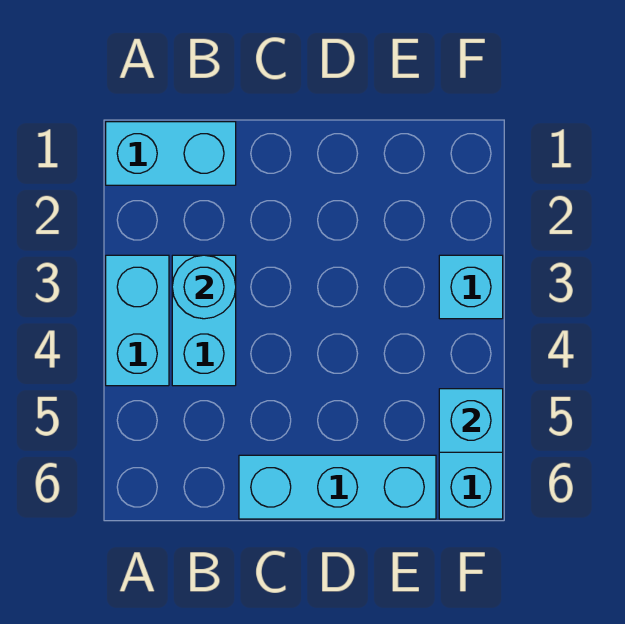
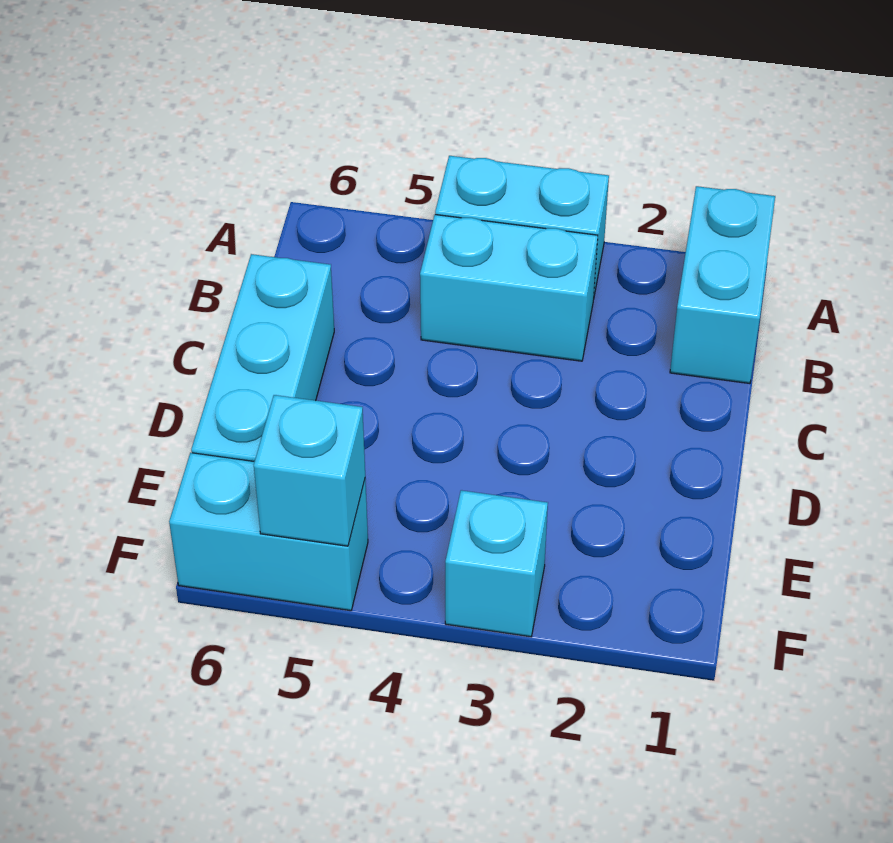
cyan 1x1 round brick [172,255,236,319] -> none

